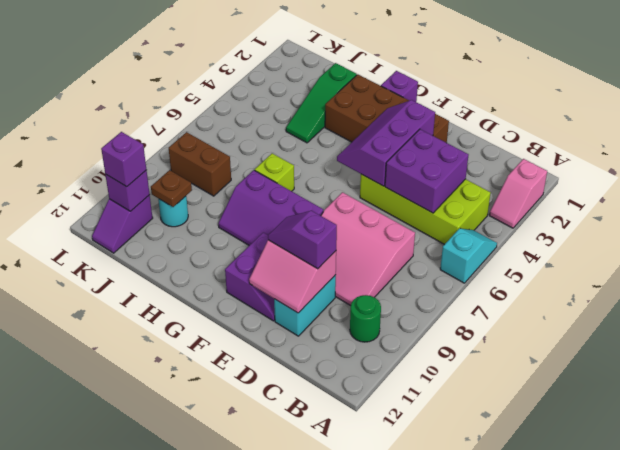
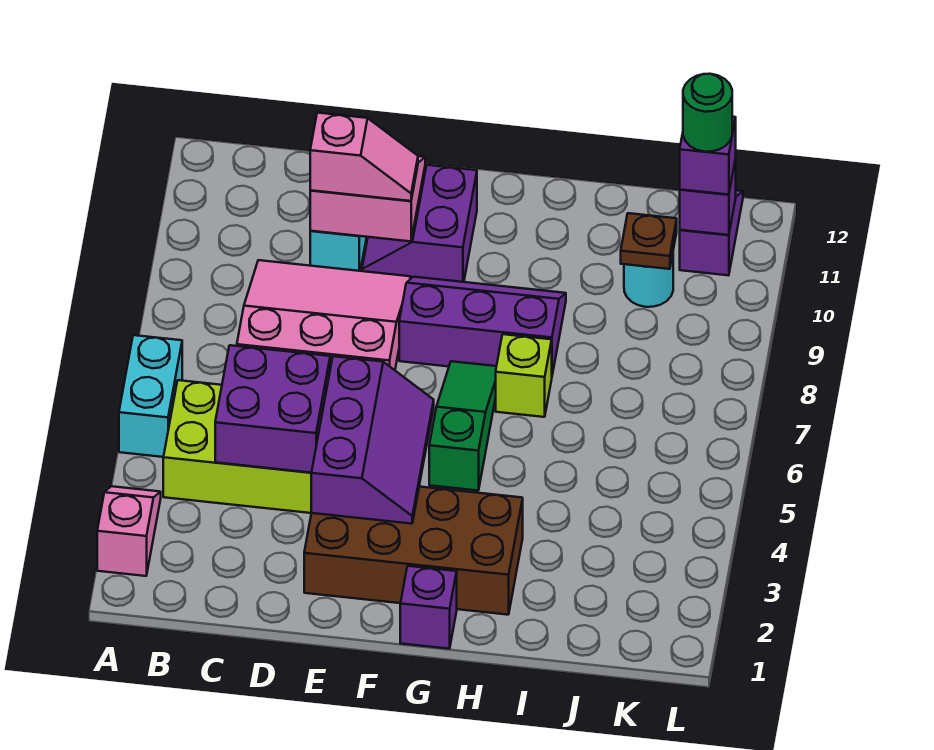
cyan 1x2 slope [440,228,497,283] -> cyan 1x2 brick [119,335,182,457]
green 1x1 round brick [350,295,381,342] -> green 1x1 round brick moved to [683,74,732,152]
purple 1x2 slope [268,211,337,269] -> pink 1x2 slope [310,113,418,201]
green 1x3 slope [286,63,357,143] -> green 1x3 slope moved to [429,361,496,491]
brown 1x2 brick [169,132,231,196] -> none

